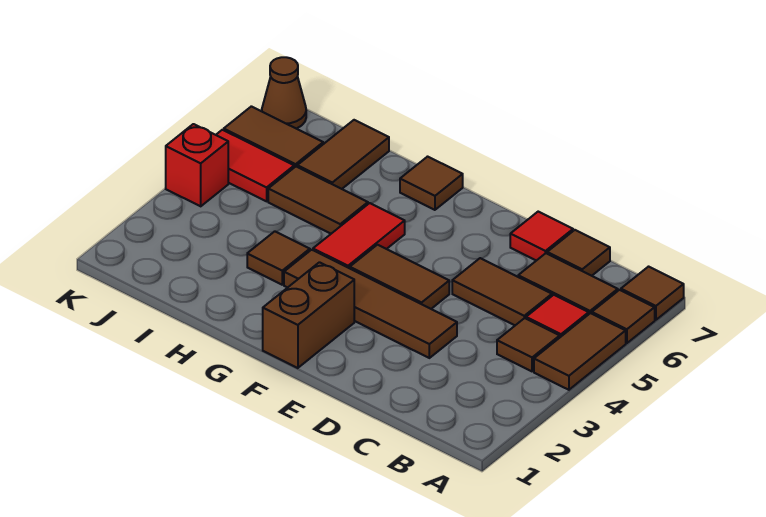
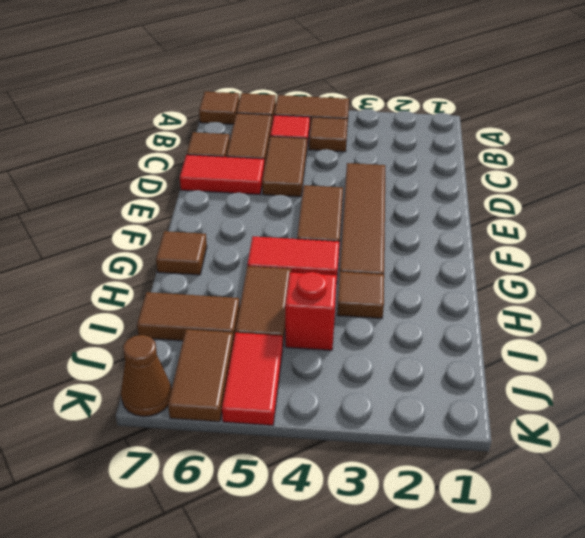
red 1x1 tile [510,212,573,261] -> red 1x2 tile [180,155,264,195]
brown 1x2 brick [263,262,354,368] -> none
red 1x1 brick [166,124,228,206] -> red 1x1 brick moved to [285,272,337,350]

